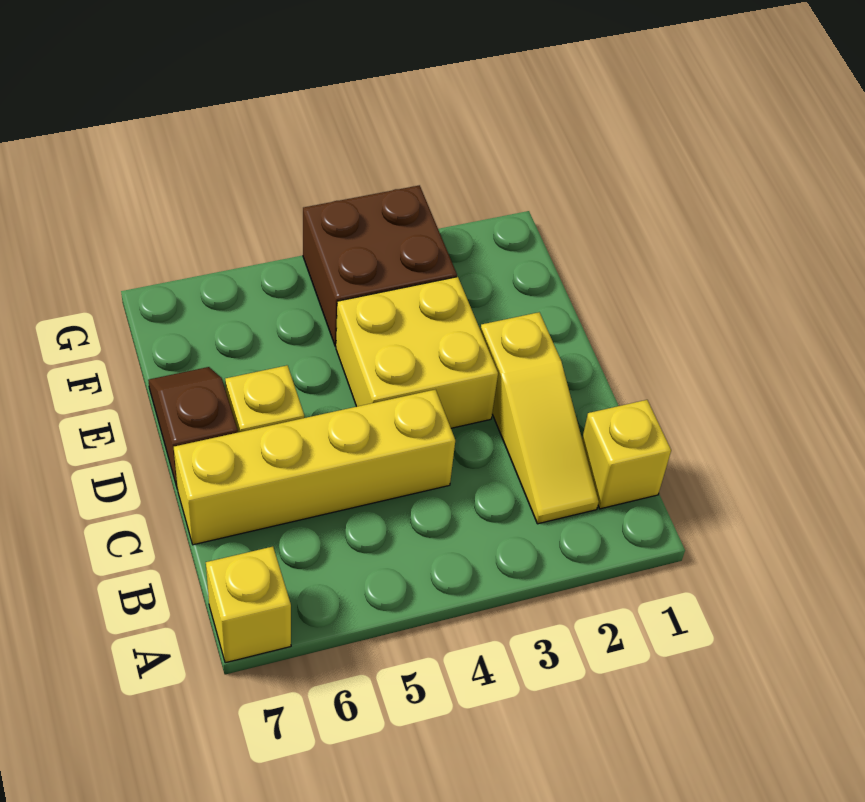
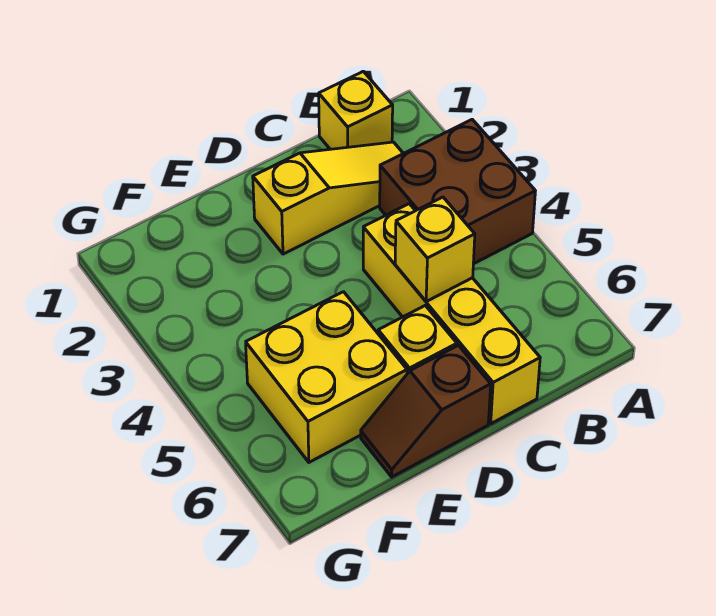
yellow 1x1 brick [206,547,291,663] -> yellow 1x1 brick moved to [395,197,475,301]
yellow 2x2 brick [336,277,498,428] -> yellow 2x2 brick moved to [246,292,407,462]
brown 2x2 brick [303,185,457,347] -> brown 2x2 brick moved to [380,119,535,264]

